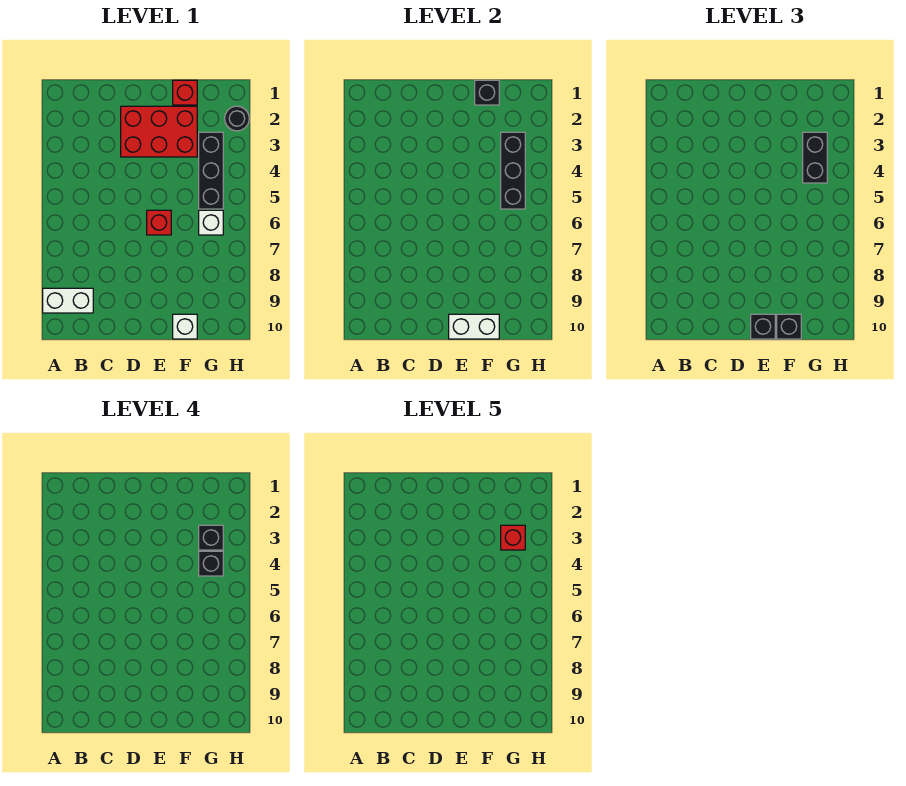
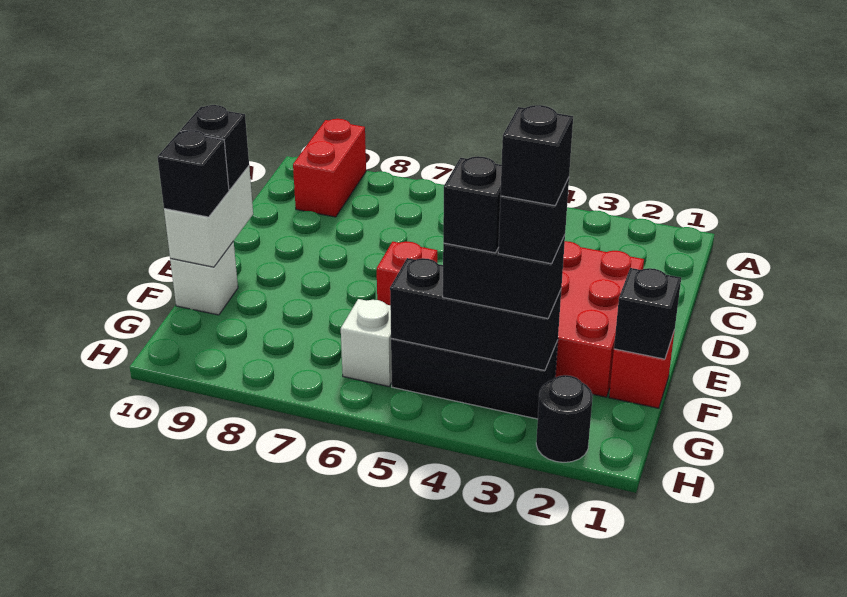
white 1x2 brick [43,288,93,313] -> red 1x2 brick [293,119,366,217]
red 1x1 brick [501,525,525,550] -> black 1x1 brick [500,105,573,206]

